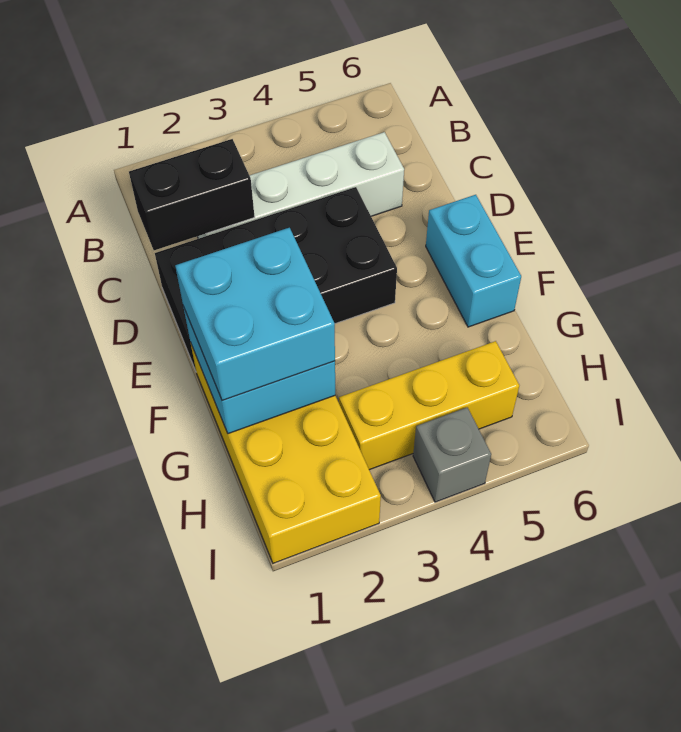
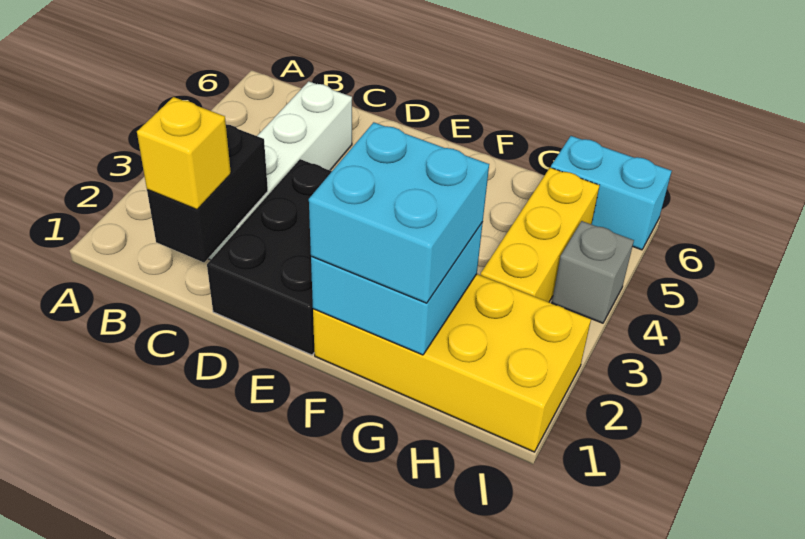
none -> yellow 1x1 brick [137,97,231,210]
black 2x4 brick [155,187,397,371] -> black 2x3 brick [207,159,332,355]
cyan 1x2 brick [426,195,521,327] -> cyan 1x2 brick moved to [551,136,672,250]

